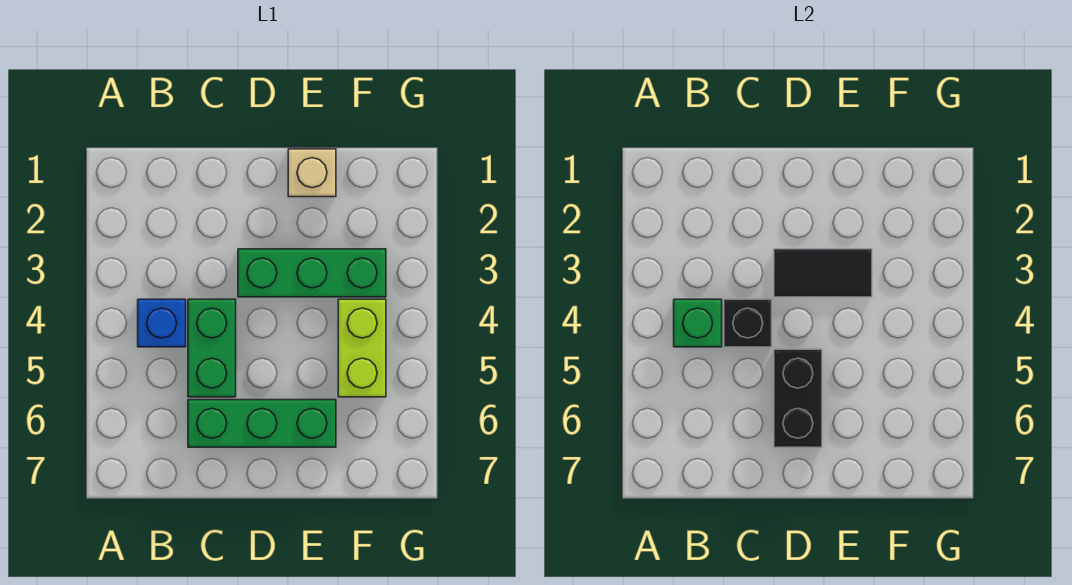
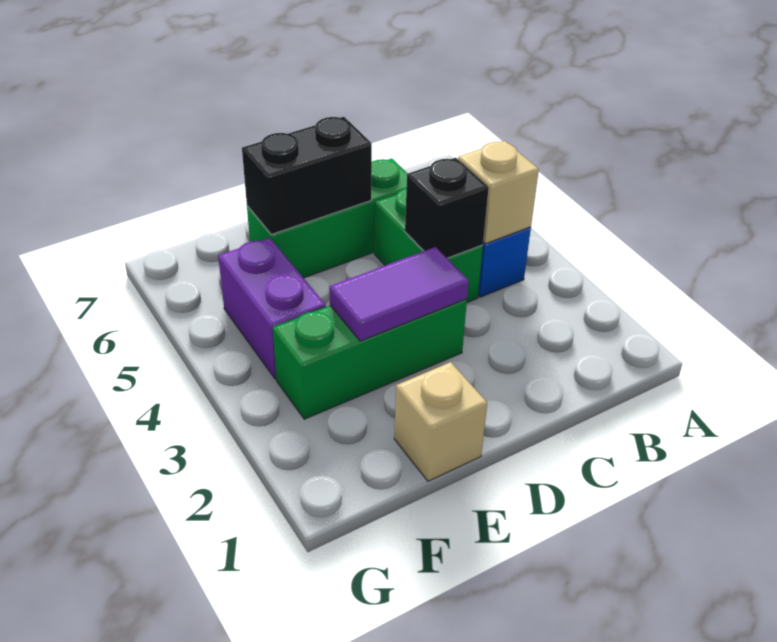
green 1x1 brick [674,299,722,347] -> tan 1x1 brick [458,141,539,244]
black 1x2 tile [774,249,872,297] -> purple 1x2 tile [329,247,469,341]
black 1x2 brick [774,349,822,447] -> black 1x2 brick turned to [242,117,372,234]
lime 1x2 brick [338,299,386,397] -> purple 1x2 brick [218,238,326,379]

